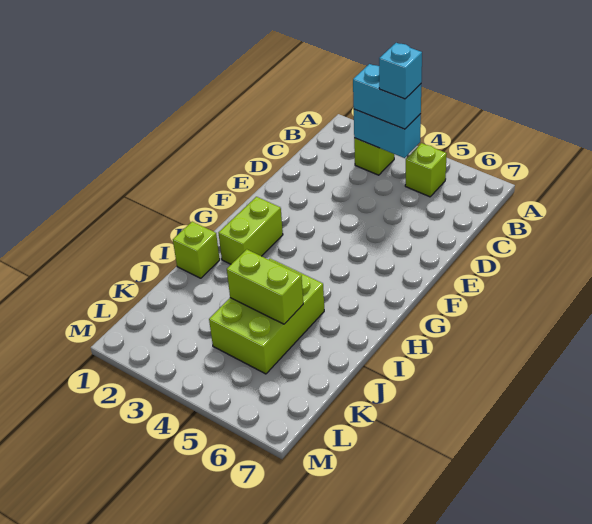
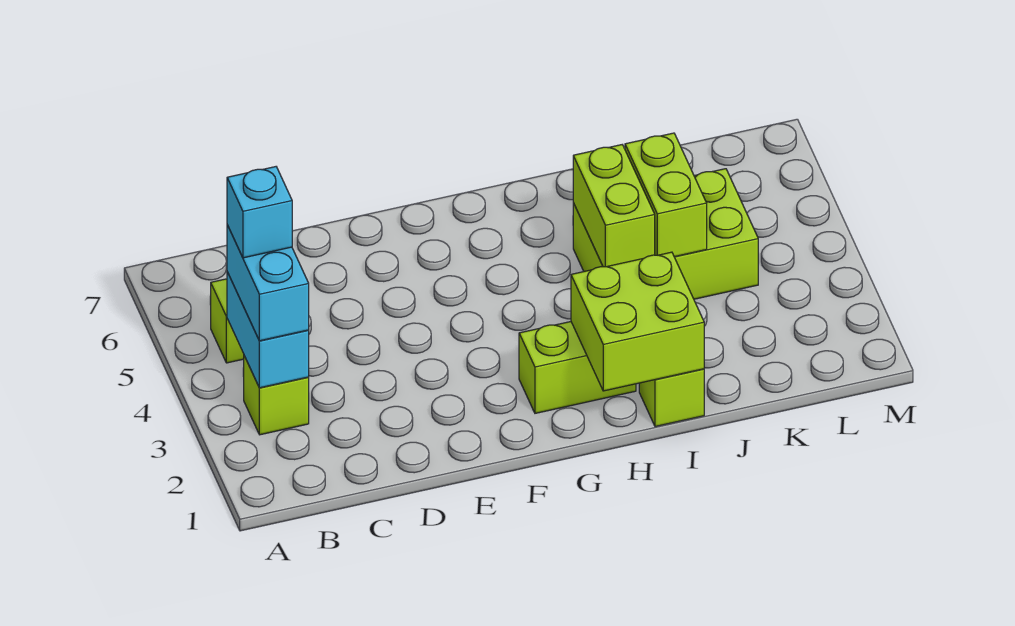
none -> lime 2x2 brick [571,252,704,391]
none -> lime 1x2 brick [573,145,655,267]

